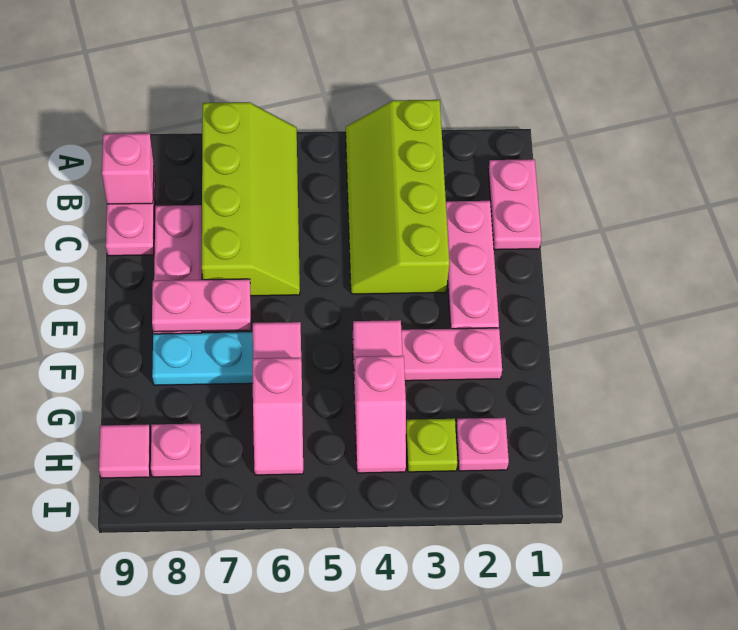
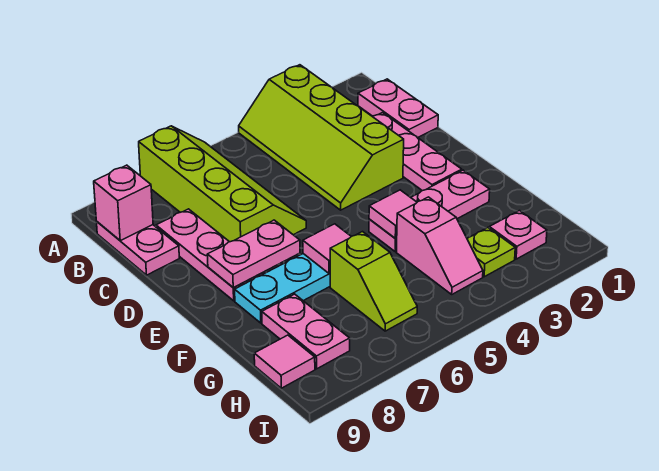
pink 1x2 slope [253,358,303,475] -> lime 1x2 slope [330,232,417,331]
pink 1x1 plate [151,424,201,477] -> pink 1x2 plate [262,294,350,369]

